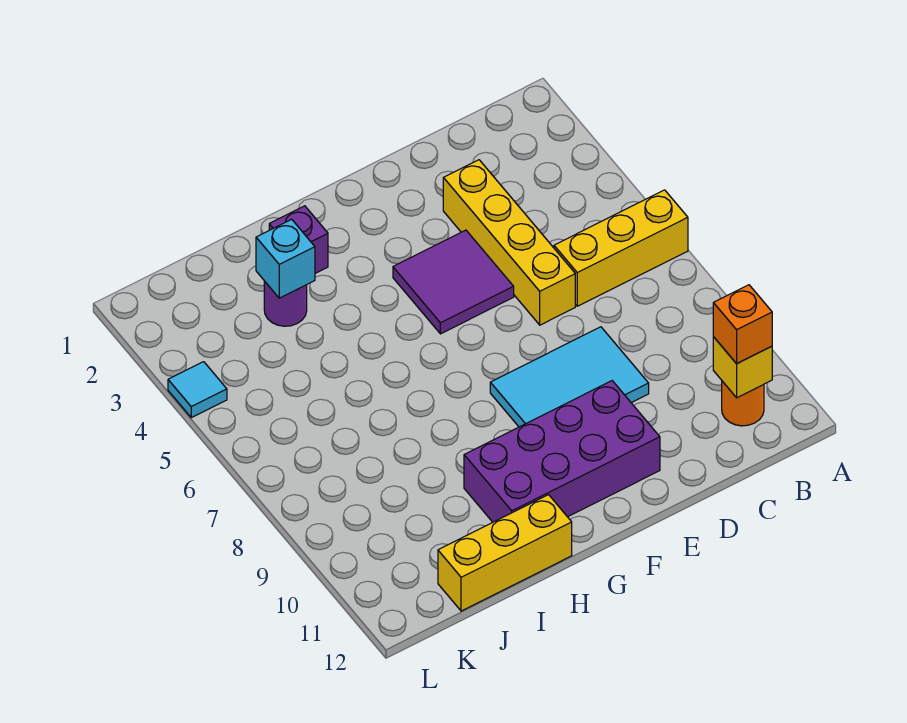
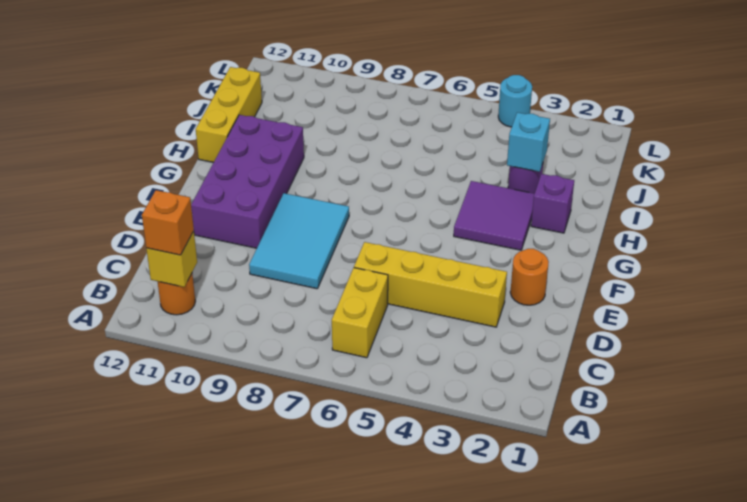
yellow 1x3 brick [554,190,688,306] -> yellow 1x2 brick [332,268,388,358]
none -> orange 1x1 round brick [510,249,549,305]
purple 2x2 tile [393,230,514,334] -> purple 2x2 tile moved to [454,181,535,250]
cyan 1x1 tile [168,362,227,418] -> cyan 1x1 round brick [498,75,532,127]

